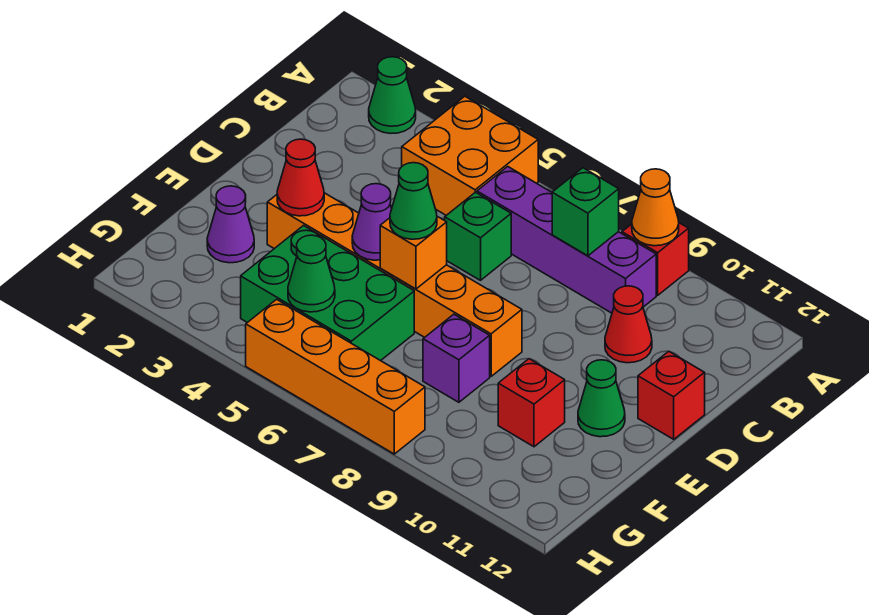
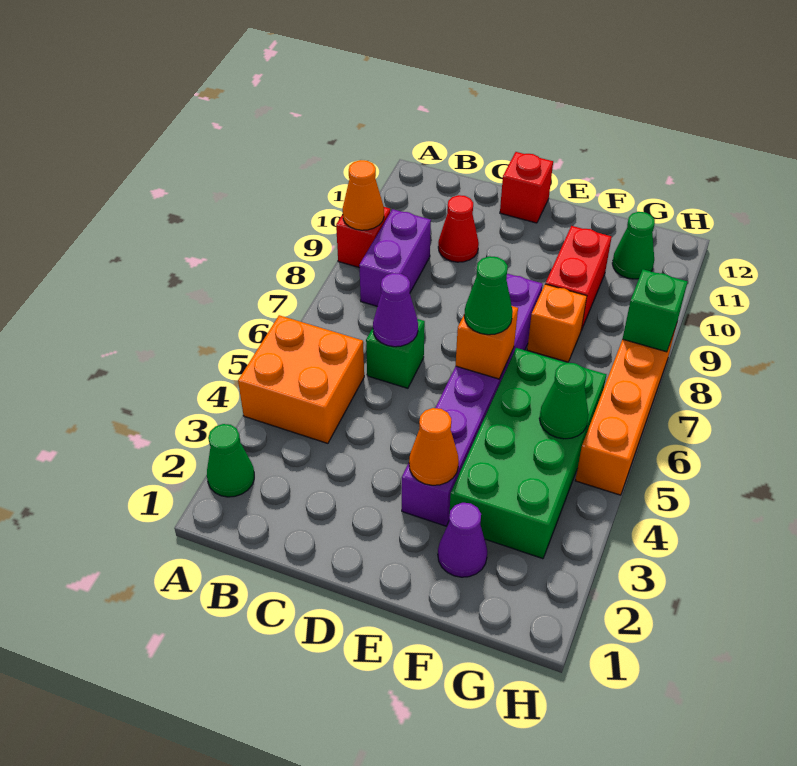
purple 1x4 brick [477,167,656,313] -> purple 1x2 brick [359,209,431,306]
green 1x1 brick [552,168,619,256] -> green 1x1 brick moved to [623,269,687,352]
orange 1x6 brick [267,193,522,376] -> purple 1x6 brick [402,274,543,526]
red 1x1 cone [277,139,324,216] -> orange 1x1 cone [409,408,459,485]
purple 1x1 cone [352,184,392,260] -> purple 1x1 cone moved to [373,273,418,347]
green 1x1 cone [578,360,625,437] -> green 1x1 cone moved to [612,212,655,279]
green 2x3 brick [241,226,414,361] -> green 2x4 brick [449,348,606,559]
purple 1x1 brick [423,314,490,402] -> orange 1x1 brick [527,284,587,362]
red 1x1 brick [498,359,565,447] -> red 1x2 brick [545,226,612,330]

